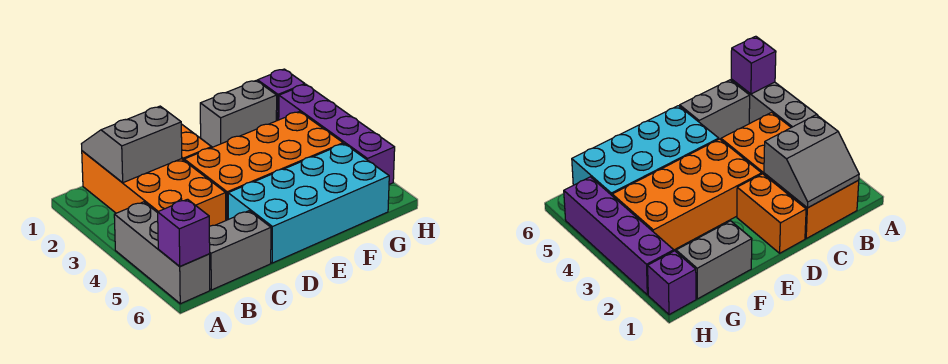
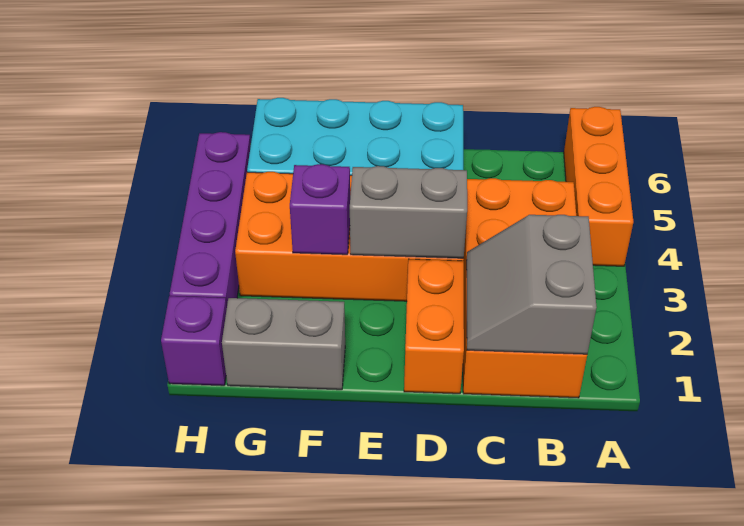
grey 1x3 brick [114,202,210,304] -> orange 1x3 brick [564,107,633,266]
purple 1x1 brick [158,199,210,266] -> purple 1x1 brick moved to [290,164,350,255]
grey 2x2 slope [82,106,182,183] -> grey 2x2 slope turned to [466,215,597,354]
grey 1x2 brick [209,211,271,290] -> grey 1x2 brick moved to [350,166,467,258]

